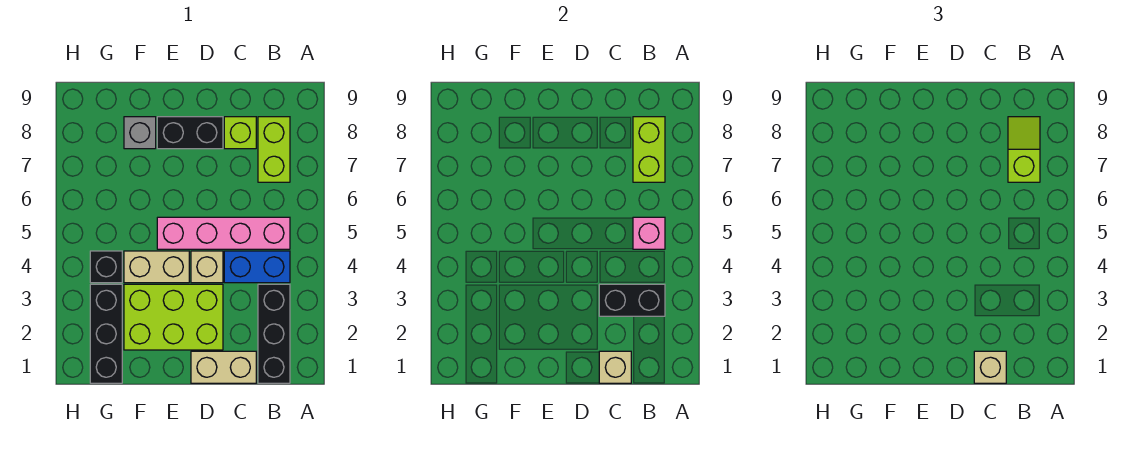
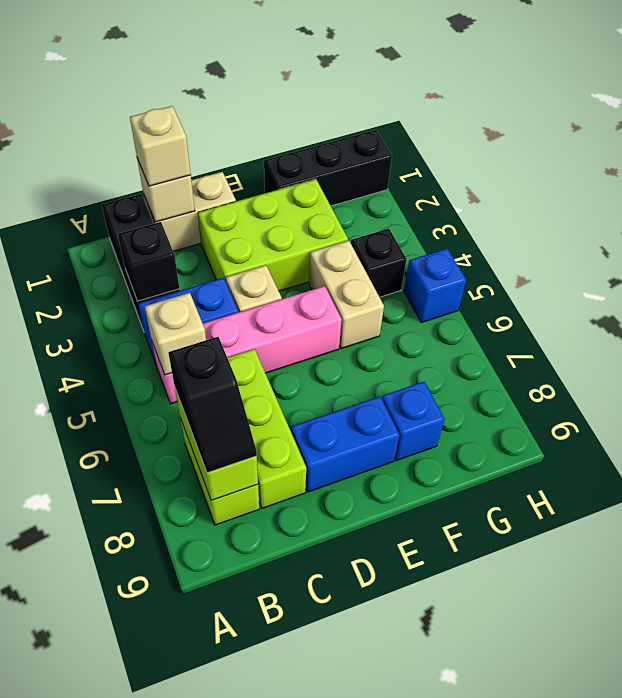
black 1x2 brick [599,284,665,316] -> black 1x1 brick [118,222,179,301]
pink 1x1 brick [633,217,665,249] -> tan 1x1 brick [145,293,206,375]
lime 1x2 slope [1008,117,1040,182] -> black 1x2 slope [168,337,257,473]
lime 1x1 brick [224,117,256,149] -> lime 1x3 brick [227,349,306,508]
black 1x2 brick [157,117,223,149] -> blue 1x2 brick [291,397,400,492]
tan 1x2 brick [124,251,189,283] -> tan 1x2 brick turned to [309,241,384,349]
grey 1x1 brick [124,117,156,149] -> blue 1x1 brick [382,382,444,461]
black 1x3 brick [90,284,122,383] -> black 1x3 brick turned to [264,130,392,206]
none -> blue 1x1 brick [404,249,466,323]

